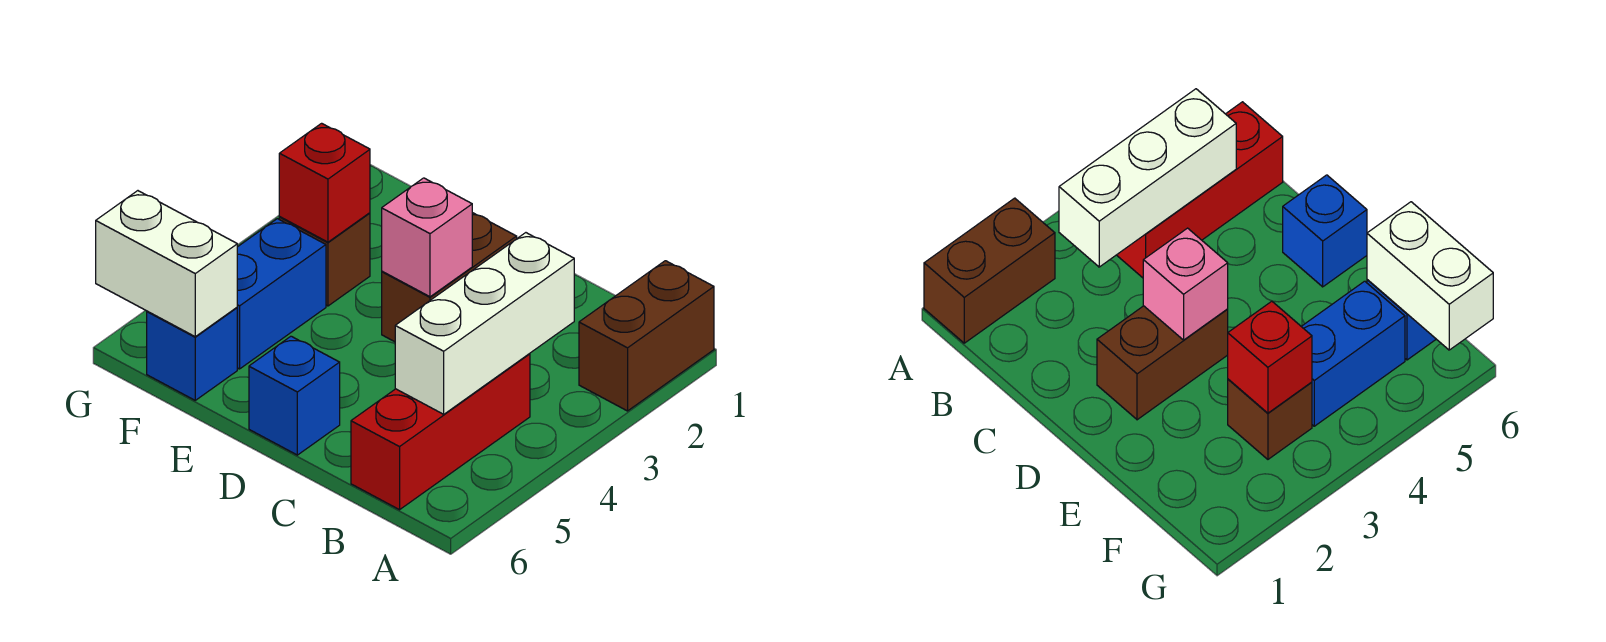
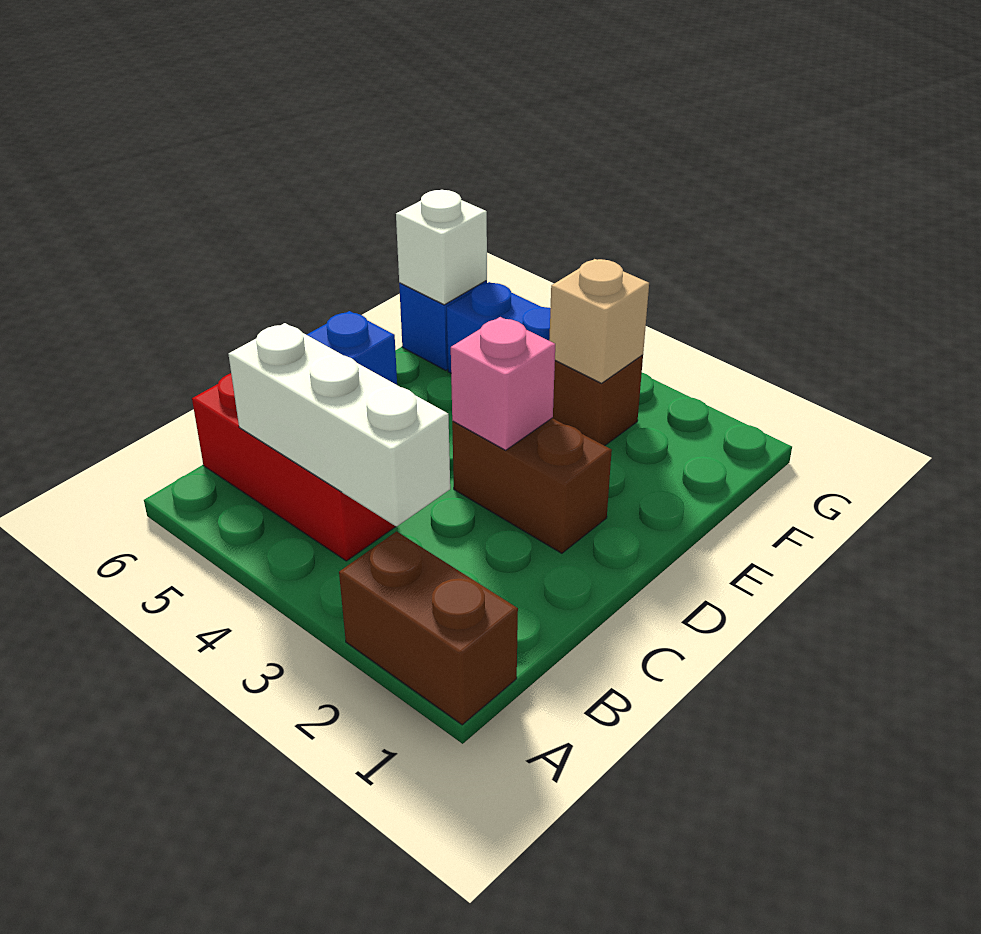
red 1x1 brick [279,123,370,242] -> tan 1x1 brick [549,259,649,383]
white 1x2 brick [96,191,237,337] -> white 1x1 brick [396,190,487,305]

